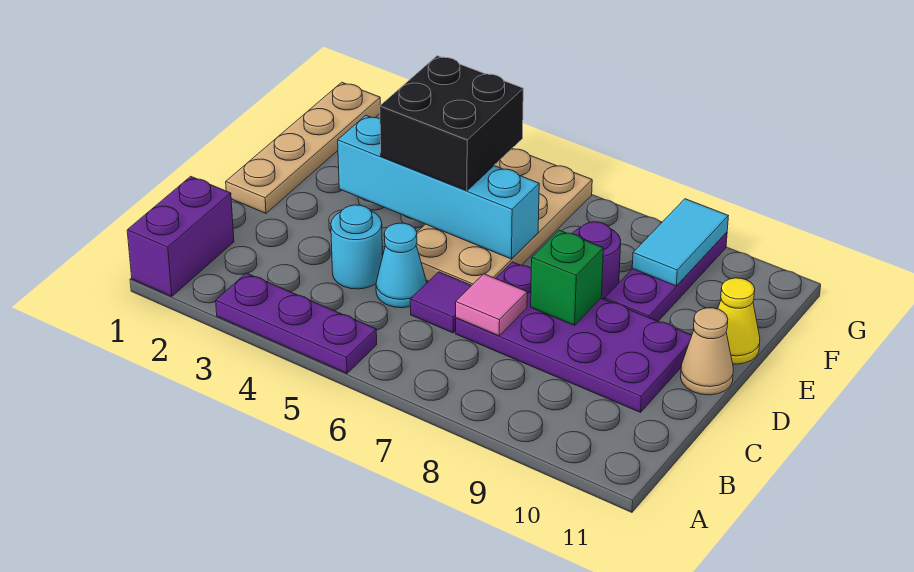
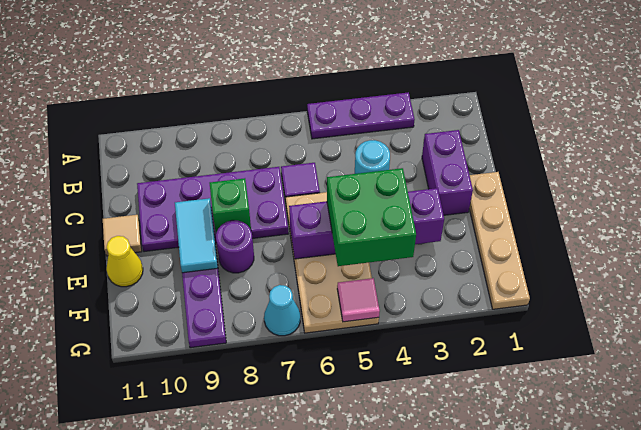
purple 1x2 brick [127,176,234,296] -> purple 1x2 brick moved to [422,130,473,215]
cyan 1x1 cone [376,223,427,308] -> cyan 1x1 cone moved to [264,285,300,336]
pink 1x1 tile [456,274,527,336] -> pink 1x1 tile moved to [337,278,380,322]
tan 1x1 cone [681,308,733,395] -> tan 1x1 tile [103,215,142,256]
cyan 1x4 brick [338,115,539,259] -> purple 1x4 brick [289,188,444,259]
black 2x2 brick [380,56,523,191] -> green 2x2 brick [327,168,416,266]
cyan 1x2 tile [632,199,728,286] -> cyan 1x2 tile moved to [175,198,218,273]

